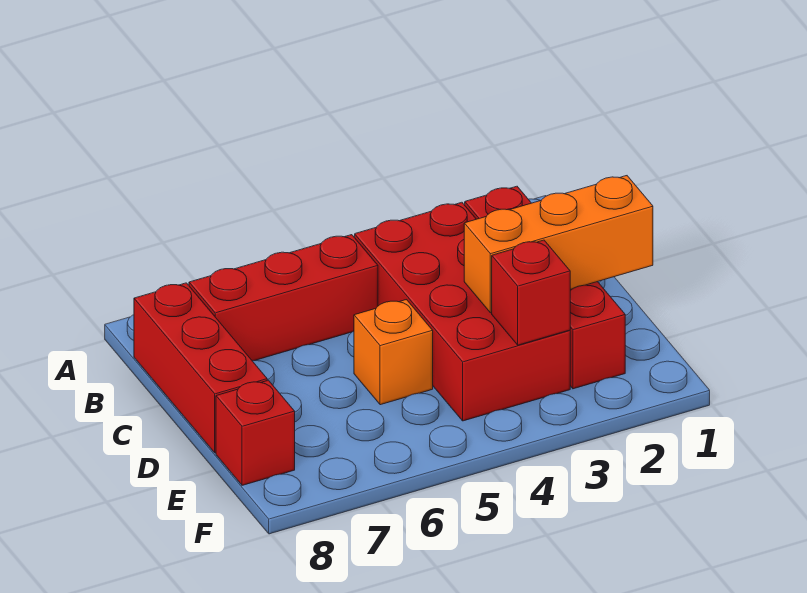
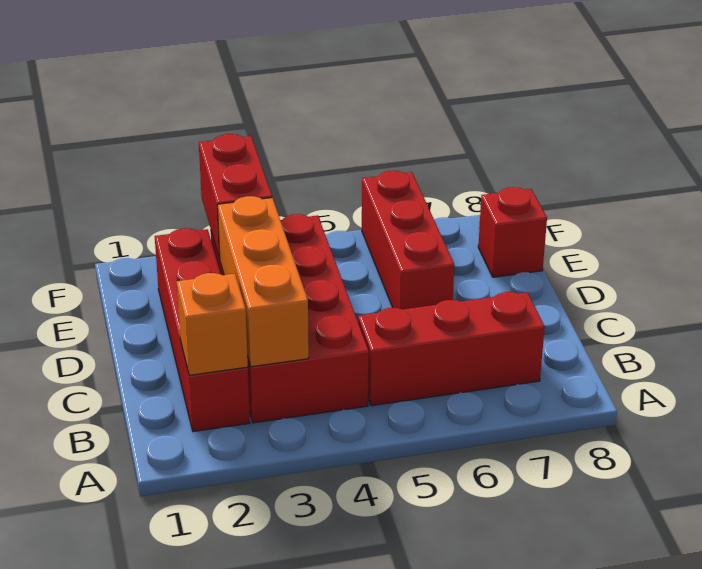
red 1x3 brick [134,283,267,453] -> red 1x3 brick moved to [362,171,454,309]
orange 1x3 brick [464,176,653,313] -> orange 1x3 brick turned to [217,196,309,367]
orange 1x1 brick [354,300,433,405] -> orange 1x1 brick moved to [177,273,248,375]
red 1x1 brick [492,240,570,345] -> red 1x2 brick [199,134,272,259]

